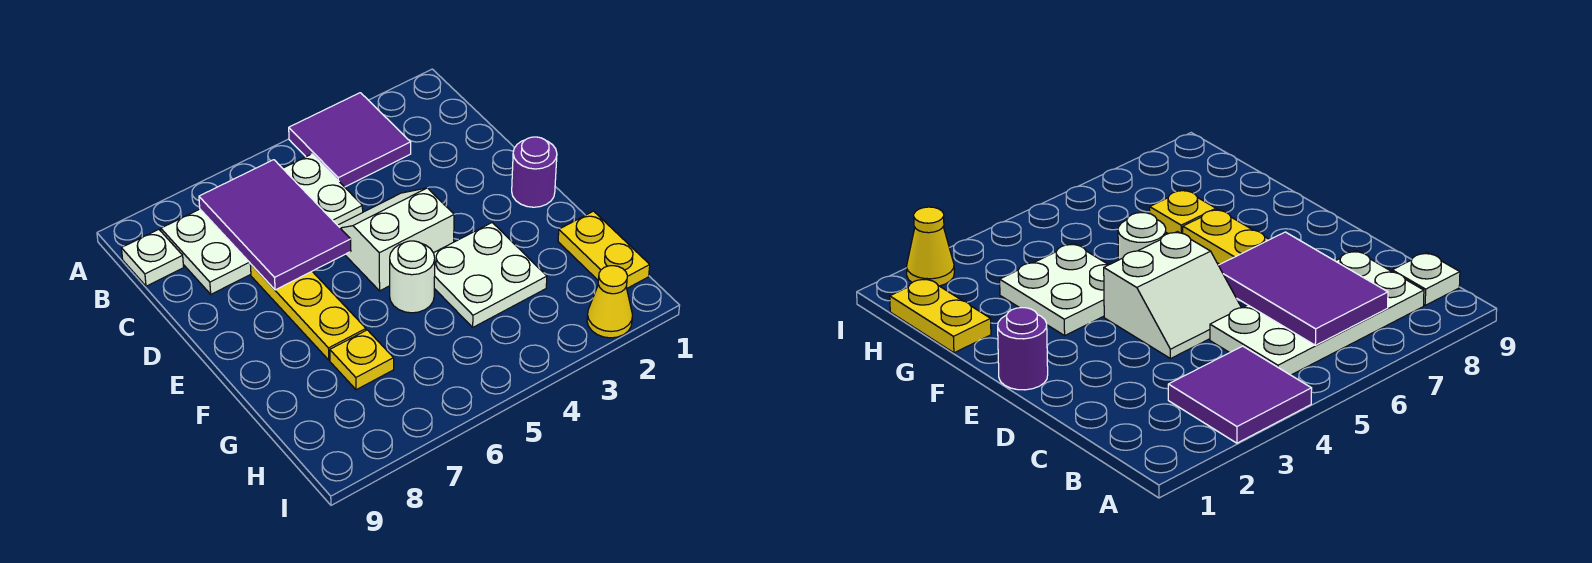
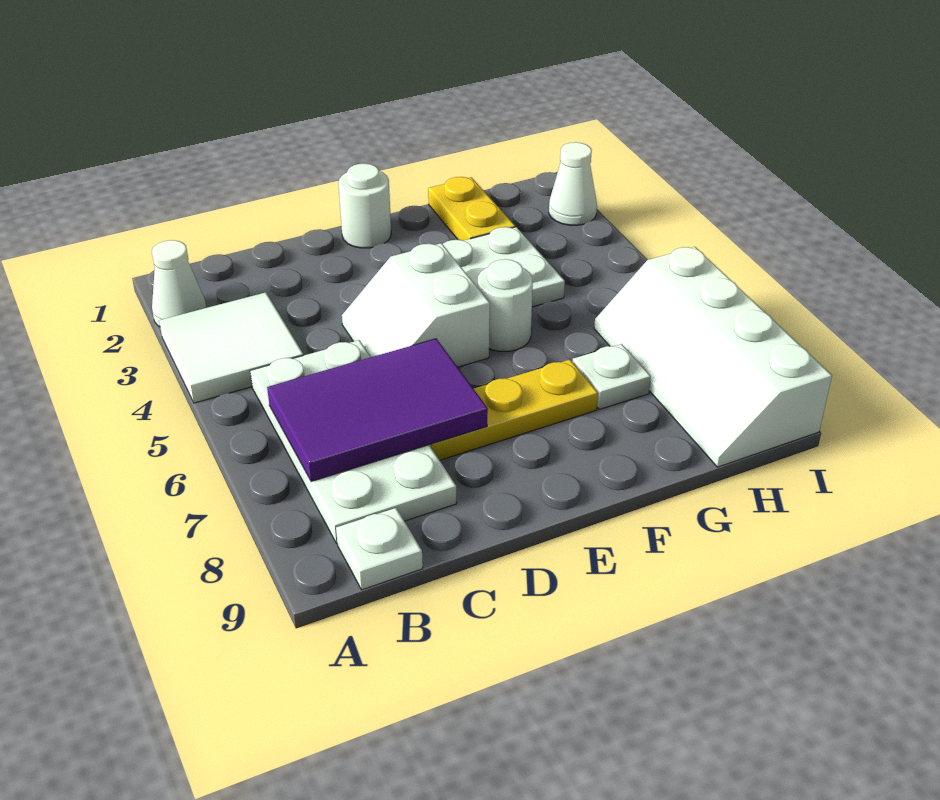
none -> white 1x1 cone [152,240,206,327]
purple 2x2 tile [289,93,411,187] -> white 2x2 tile [159,292,303,403]
purple 1x1 round brick [512,137,557,207] -> white 1x1 round brick [338,164,391,248]
yellow 1x2 plate [558,211,650,288] -> yellow 1x2 plate turned to [428,177,515,241]
yellow 1x1 plate [330,330,394,390] -> white 1x1 plate [572,344,651,410]
none -> white 2x4 slope [594,247,832,467]
yellow 1x1 cone [587,266,633,338] -> white 1x1 cone [549,142,597,225]

